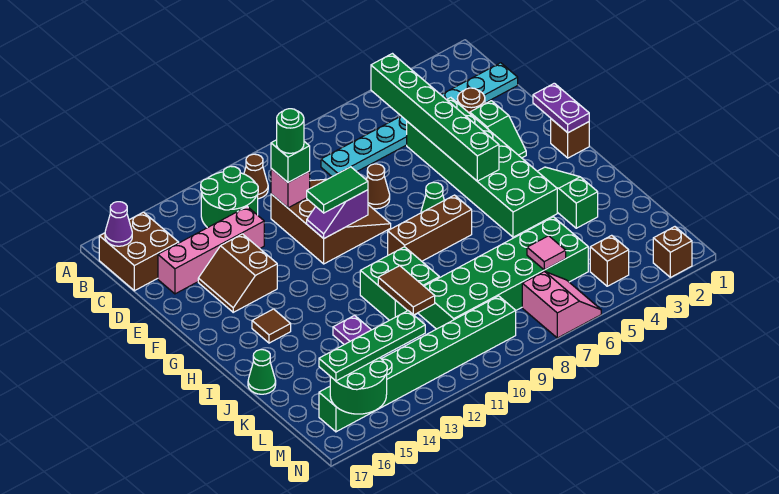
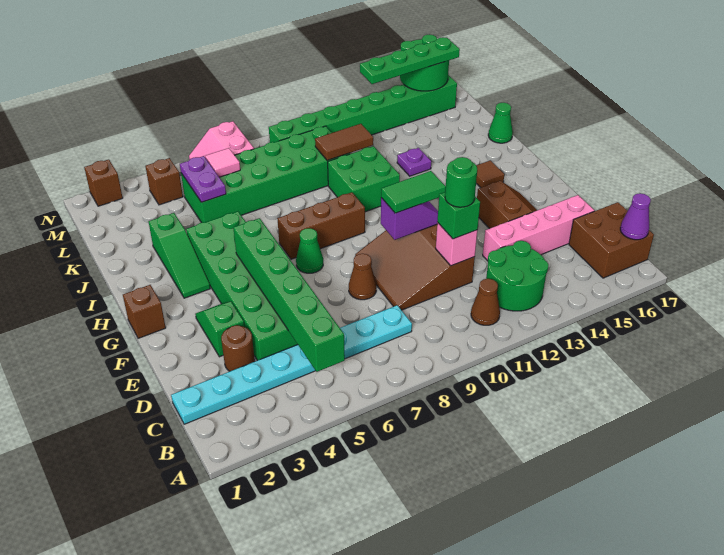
purple 1x2 plate [533,83,589,133] -> purple 1x2 plate moved to [180,156,226,202]
brown 1x2 tile [378,266,435,315] -> brown 1x2 tile turned to [315,124,373,160]

